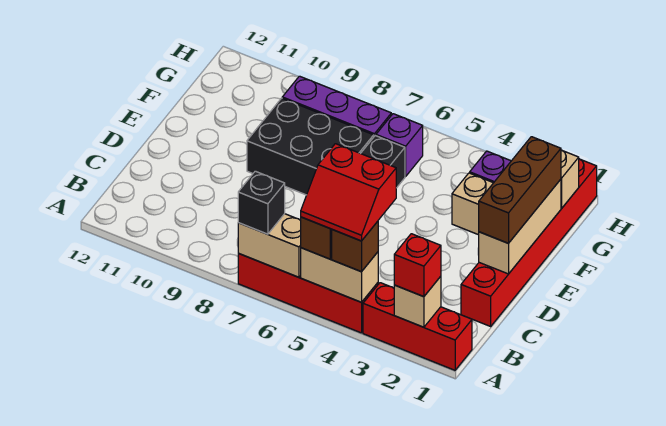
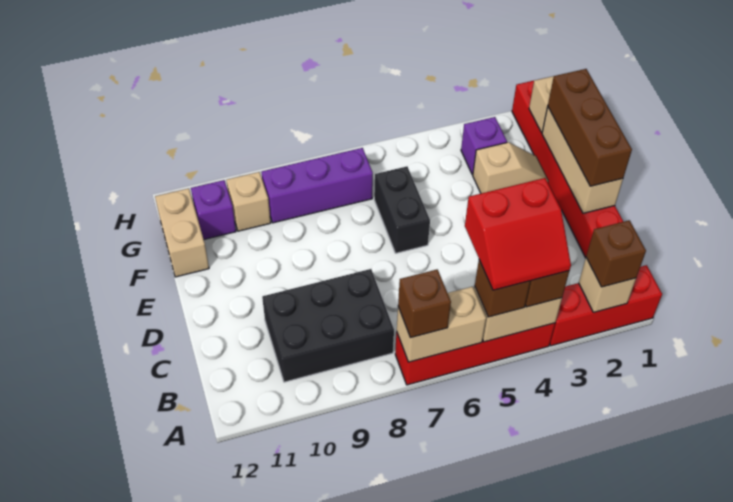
red 1x1 brick [394,234,441,297] -> brown 1x1 brick [586,220,646,287]
black 1x1 brick [238,171,285,234] -> brown 1x1 brick [398,269,451,338]
black 2x3 brick [247,98,374,195] -> black 2x3 brick moved to [262,269,394,382]
none -> tan 1x2 brick [155,188,209,277]
purple 1x1 brick [376,114,423,176] -> purple 1x1 brick moved to [191,180,236,239]
none -> tan 1x1 brick [226,172,271,231]

